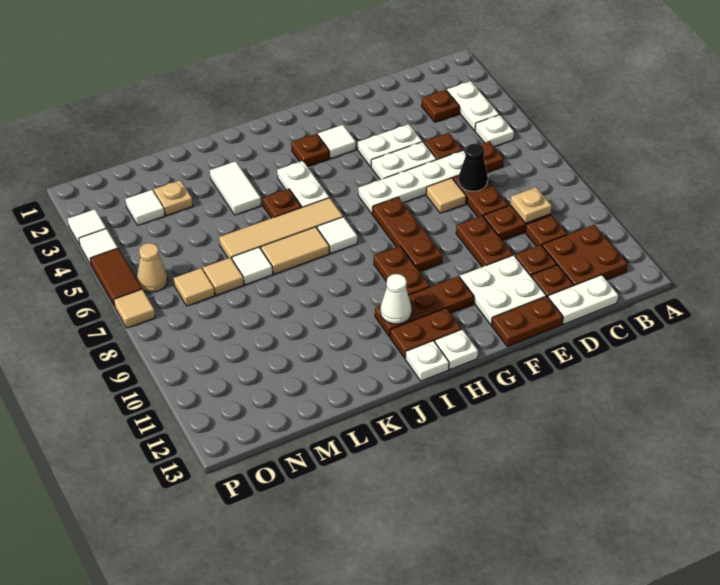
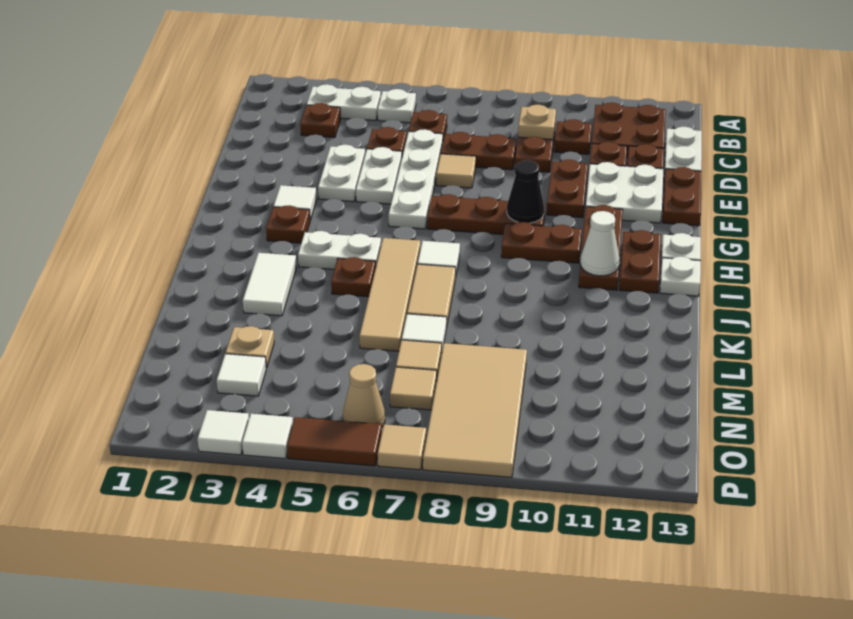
black 1x1 cone [459,144,488,191] -> black 1x1 cone moved to [507,160,544,223]
brown 1x2 plate [456,216,513,267] -> brown 1x2 plate turned to [547,160,588,218]
white 1x2 tile [210,161,261,215] -> white 1x2 tile turned to [243,253,296,316]
none -> tan 2x4 tile [423,343,527,477]

